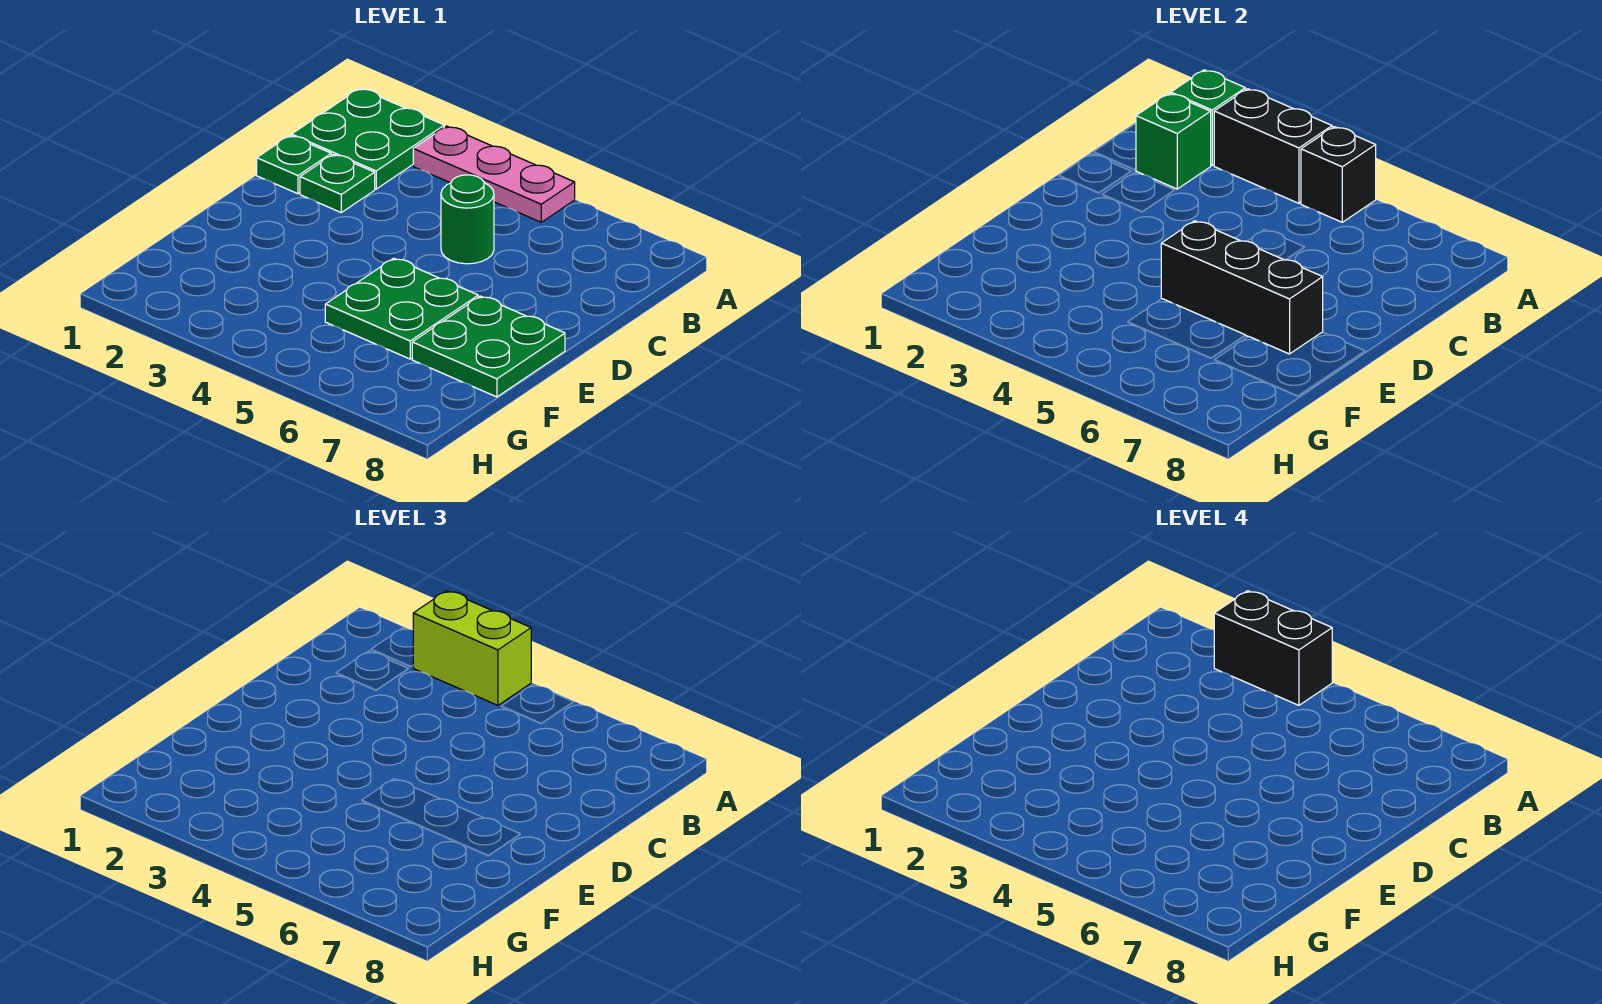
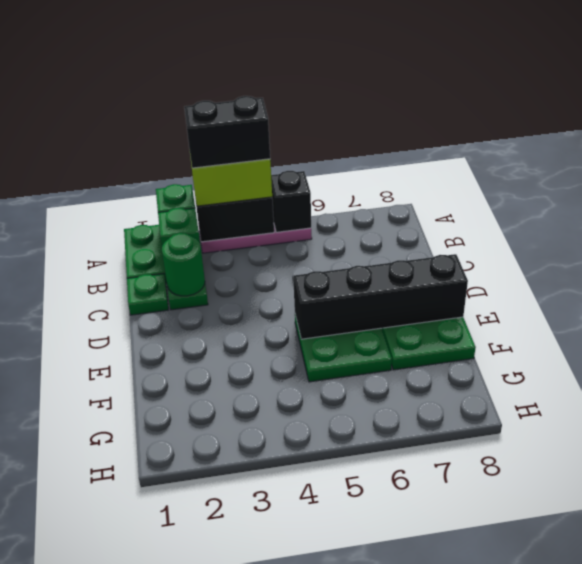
green 1x1 round brick [441,175,494,264] -> green 1x1 round brick moved to [162,233,205,296]
black 1x3 brick [1161,221,1323,354] -> black 1x4 brick [293,254,468,339]

